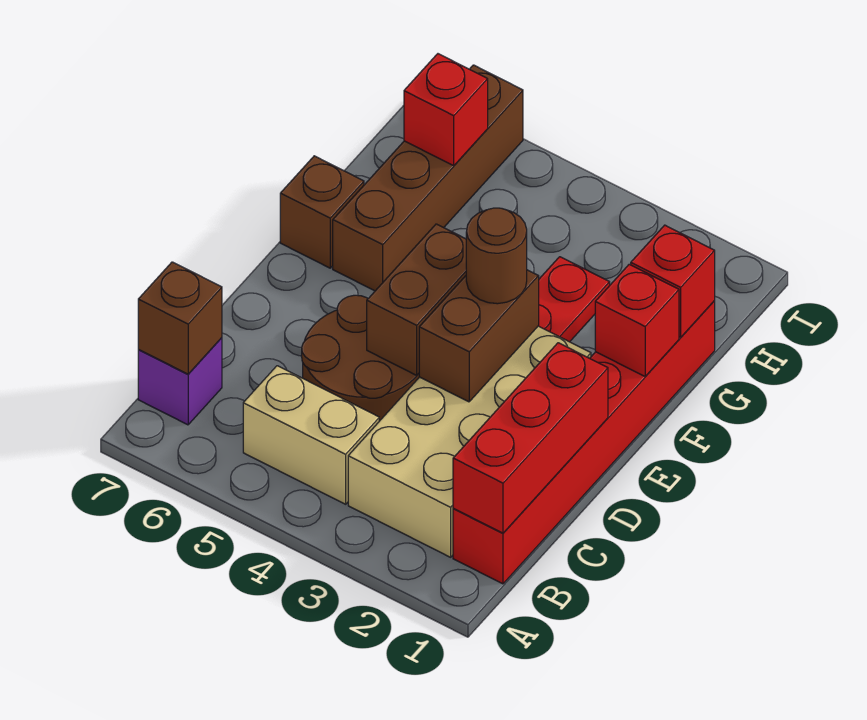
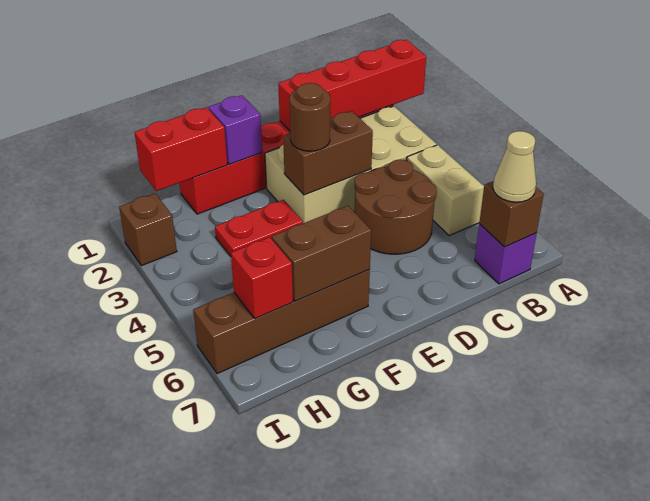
red 1x3 brick [453,343,608,533] -> red 1x4 brick [278,40,426,131]
none -> tan 1x1 cone [493,131,536,202]
brown 1x2 brick [367,224,466,375] -> brown 1x2 brick moved to [272,206,371,301]
red 1x1 brick [595,264,679,376] -> purple 1x1 brick [208,95,262,165]
brown 1x1 brick [280,156,364,268] -> brown 1x1 brick moved to [119,194,177,266]
red 1x1 brick [631,225,715,337] -> red 1x2 brick [134,107,227,191]

